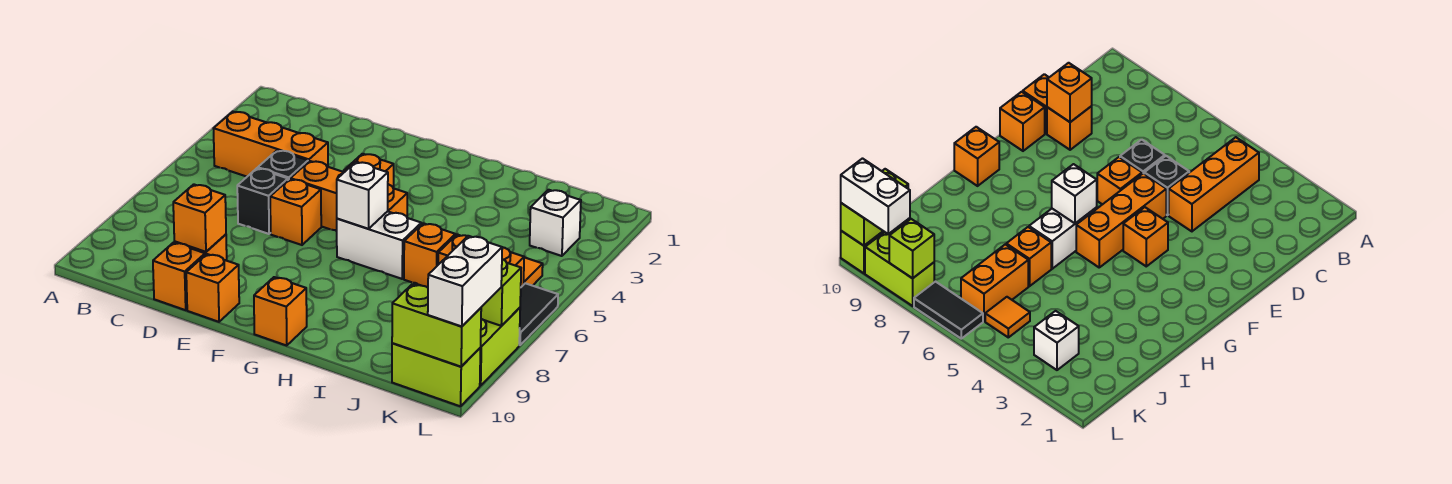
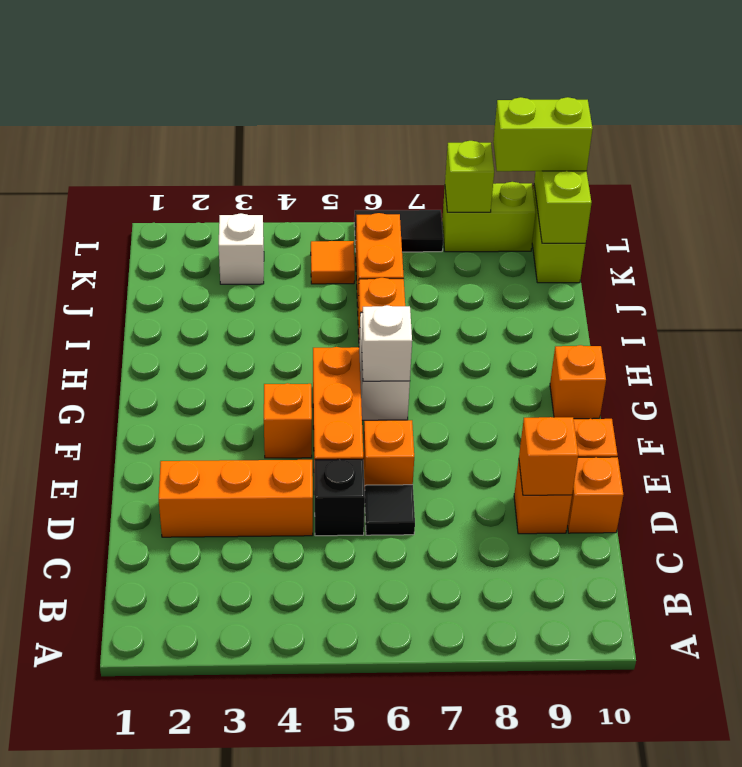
orange 1x3 brick [214,112,328,176] -> orange 1x3 brick turned to [159,460,313,537]
black 1x1 brick [237,168,288,234] -> black 1x1 tile [365,485,415,535]
white 1x2 brick [428,236,502,326] -> lime 1x2 brick [493,97,593,171]

